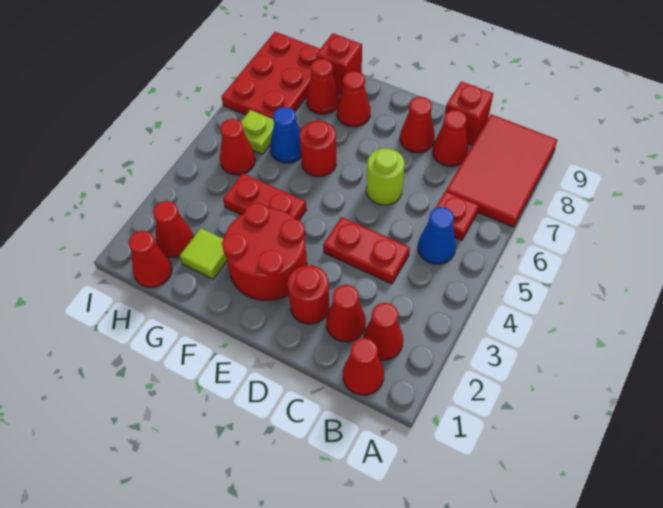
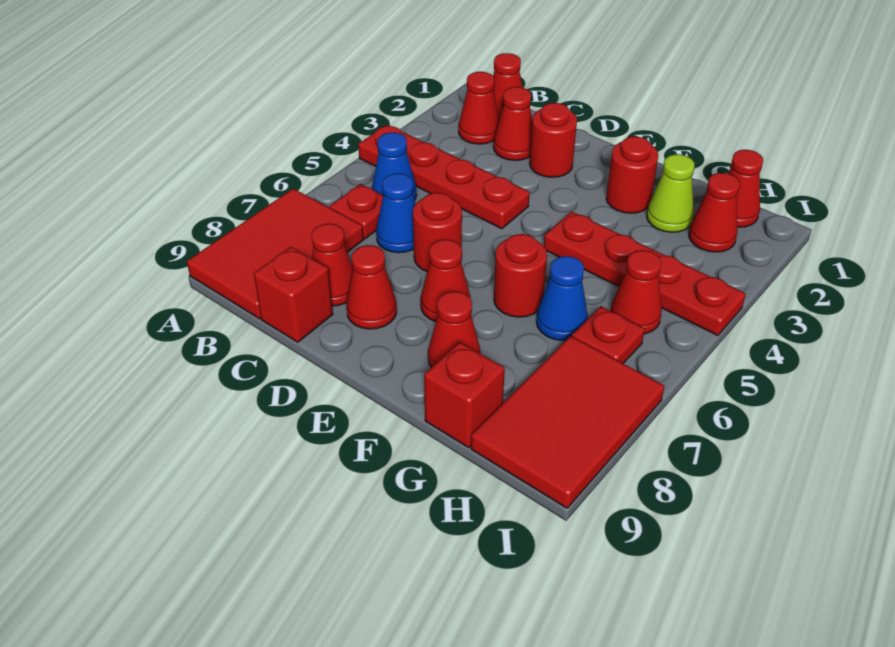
red 1x2 plate [323,217,410,284] -> red 1x4 plate [358,125,530,229]
none -> blue 1x1 cone [376,173,415,253]
lime 1x1 round brick [367,148,405,205] -> red 1x1 round brick [413,193,462,271]
red 2x2 round brick [222,203,307,300] -> red 1x1 round brick [606,137,658,213]
red 1x2 plate [223,173,307,220] -> red 1x4 plate [544,211,746,336]
lime 1x1 tile [179,228,227,279] -> lime 1x1 cone [647,154,694,232]
red 1x1 cone [306,59,339,114] -> red 1x1 cone moved to [421,240,470,322]
lime 1x1 plate [241,110,274,154] -> red 1x1 plate [572,306,645,363]
red 2x3 plate [222,32,320,119] -> red 2x3 tile [471,336,664,508]

